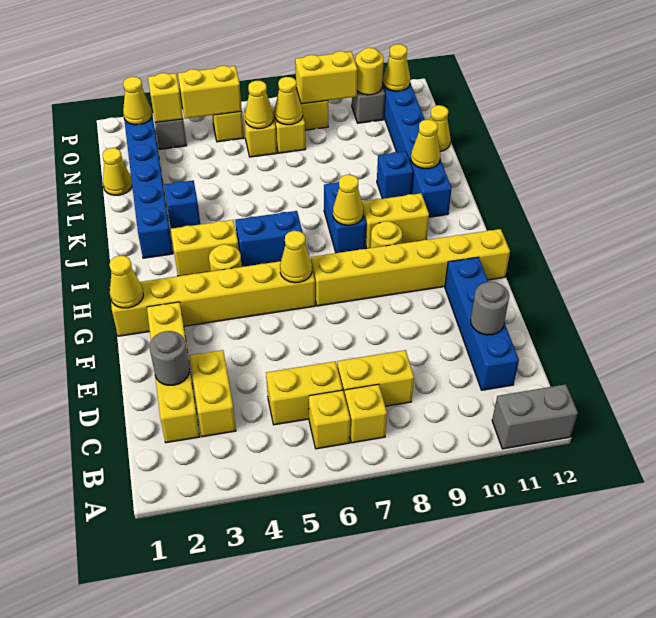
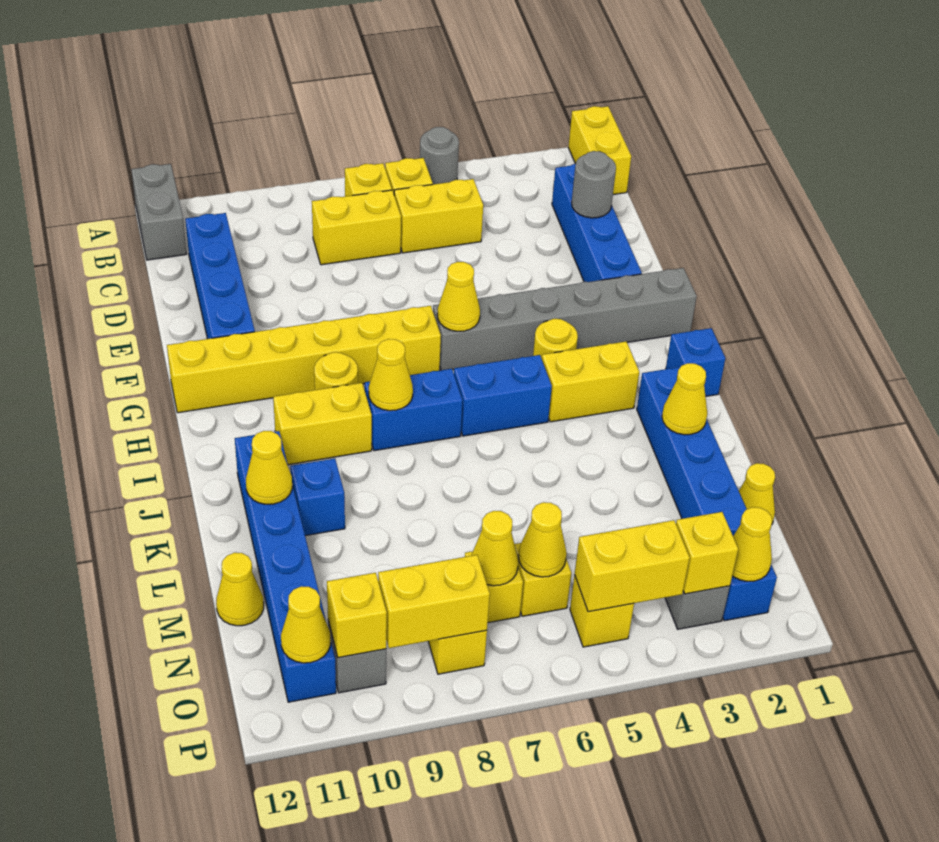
grey 1x2 brick [492,384,578,449] -> grey 1x2 brick turned to [131,164,187,260]
yellow 1x4 brick [147,302,200,443] -> blue 1x4 brick [552,164,642,282]
yellow 1x2 brick [189,350,236,437] -> yellow 1x2 brick moved to [568,106,631,195]
grey 1x1 round brick [471,282,509,335] -> grey 1x1 round brick moved to [420,127,459,184]
yellow 1x6 brick [111,261,315,336] -> grey 1x6 brick [433,268,697,370]
yellow 1x1 cone [109,256,143,308] -> yellow 1x1 cone moved to [662,363,707,435]
blue 1x2 brick [324,182,366,253] -> blue 1x2 brick turned to [365,369,463,451]
blue 1x1 brick [164,180,200,229] -> blue 1x1 brick moved to [666,328,725,397]
yellow 1x1 round brick [355,48,384,95] -> yellow 1x1 brick [327,573,387,658]

